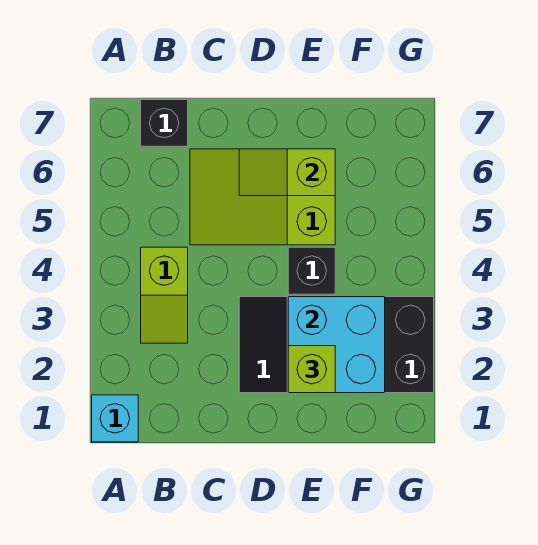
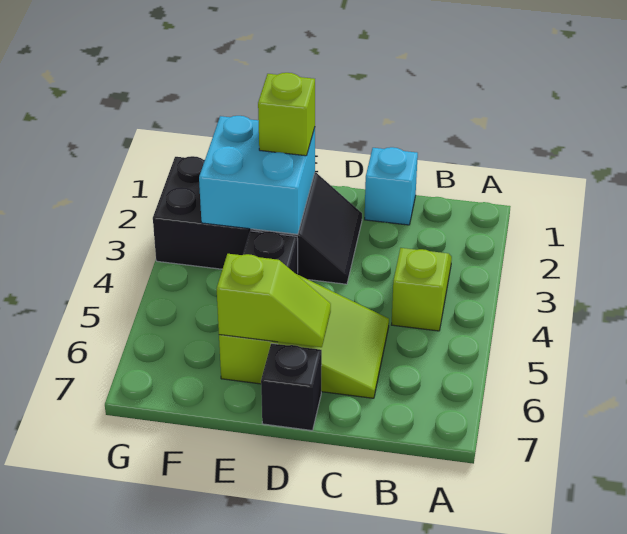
cyan 1x1 brick [92,395,138,442] -> cyan 1x1 brick moved to [365,147,418,225]
black 1x1 brick [141,100,188,146] -> black 1x1 brick moved to [261,343,322,430]

